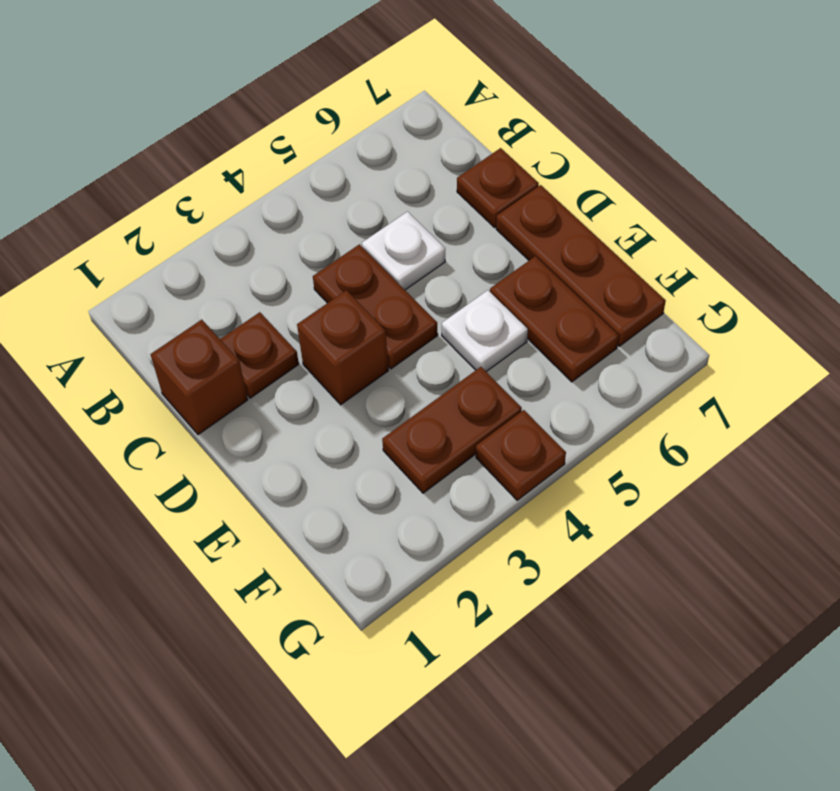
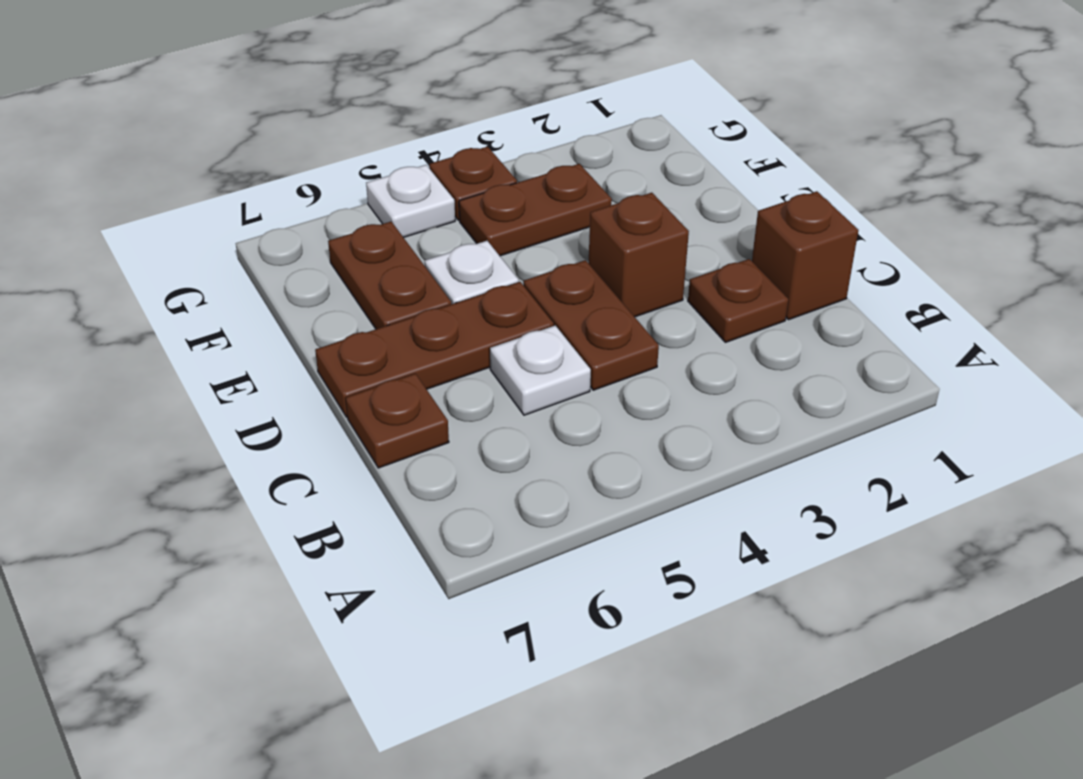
brown 1x3 plate [496,185,666,346] -> brown 1x3 plate turned to [315,282,554,417]
none -> white 1x1 plate [366,165,455,237]

